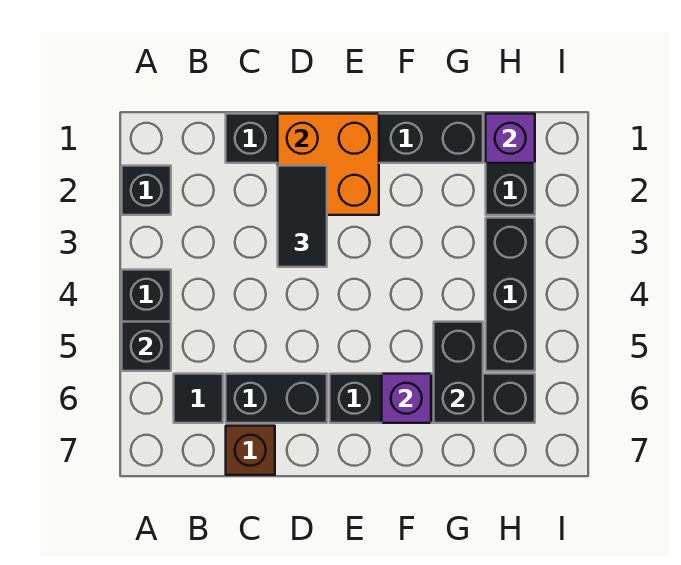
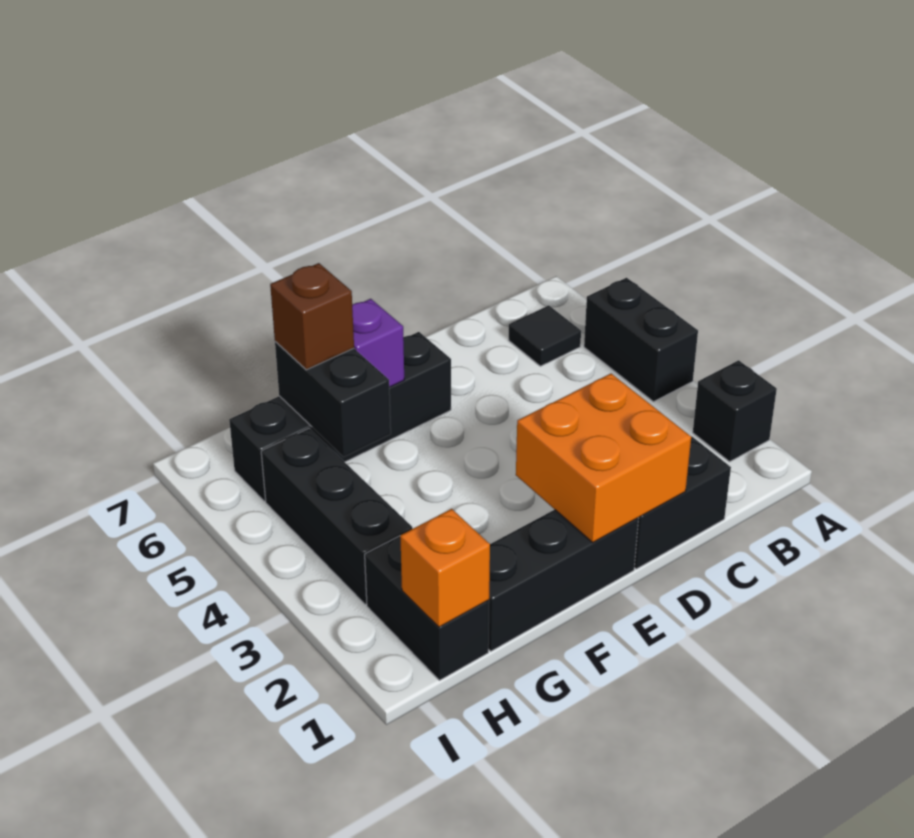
black 1x1 brick [122,322,171,371] -> none
black 1x2 brick [226,374,327,423] -> none
brown 1x1 brick [226,426,275,475] -> brown 1x1 brick moved to [270,263,354,370]
black 1x2 tile [278,166,327,267] -> none
purple 1x1 brick [486,114,535,163] -> orange 1x1 brick [400,509,490,627]

